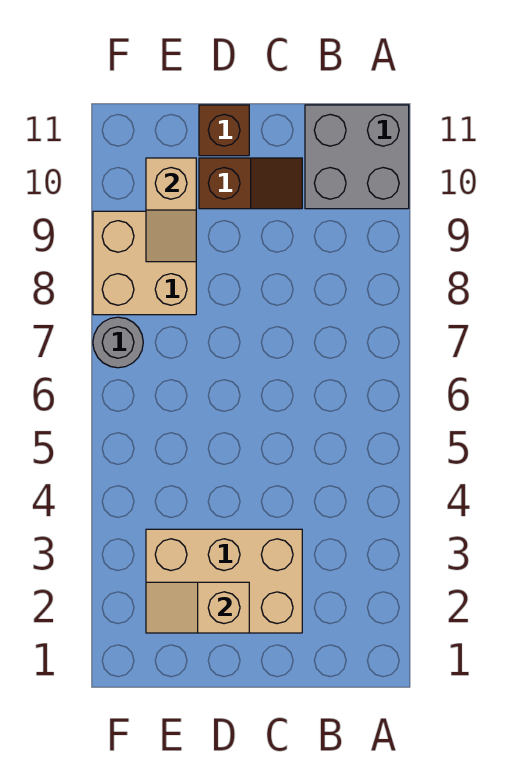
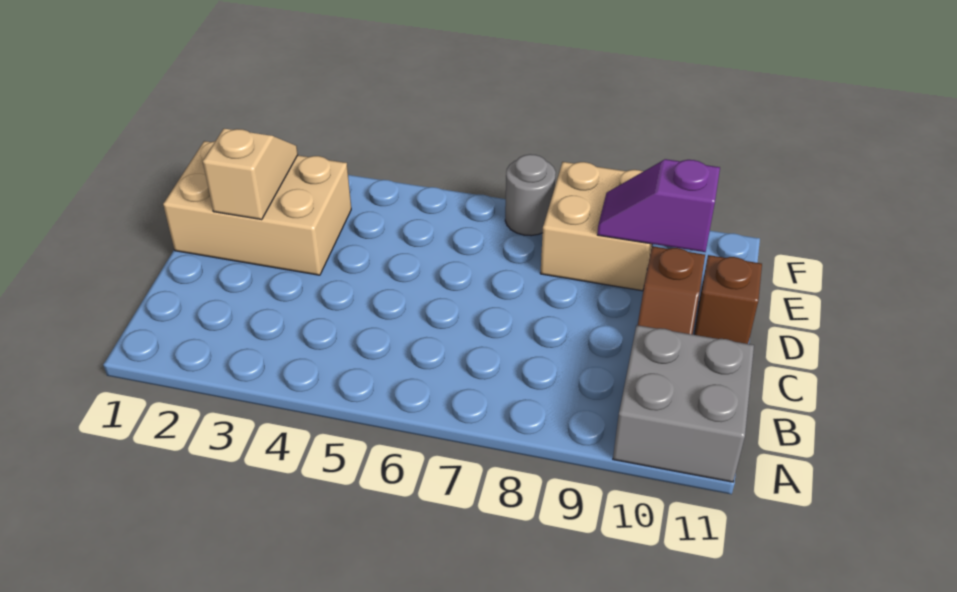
tan 2x3 brick [146,529,302,633] -> tan 2x3 brick turned to [163,141,351,275]
tan 1x2 slope [146,158,196,262] -> purple 1x2 slope [597,159,720,252]

